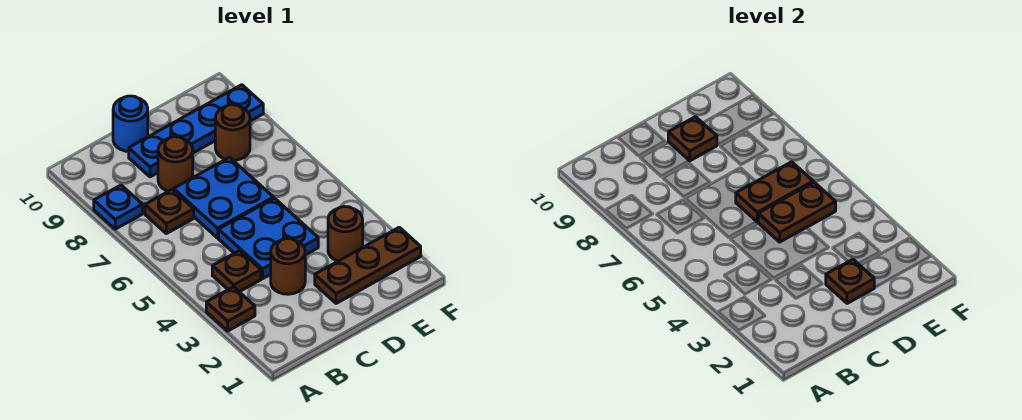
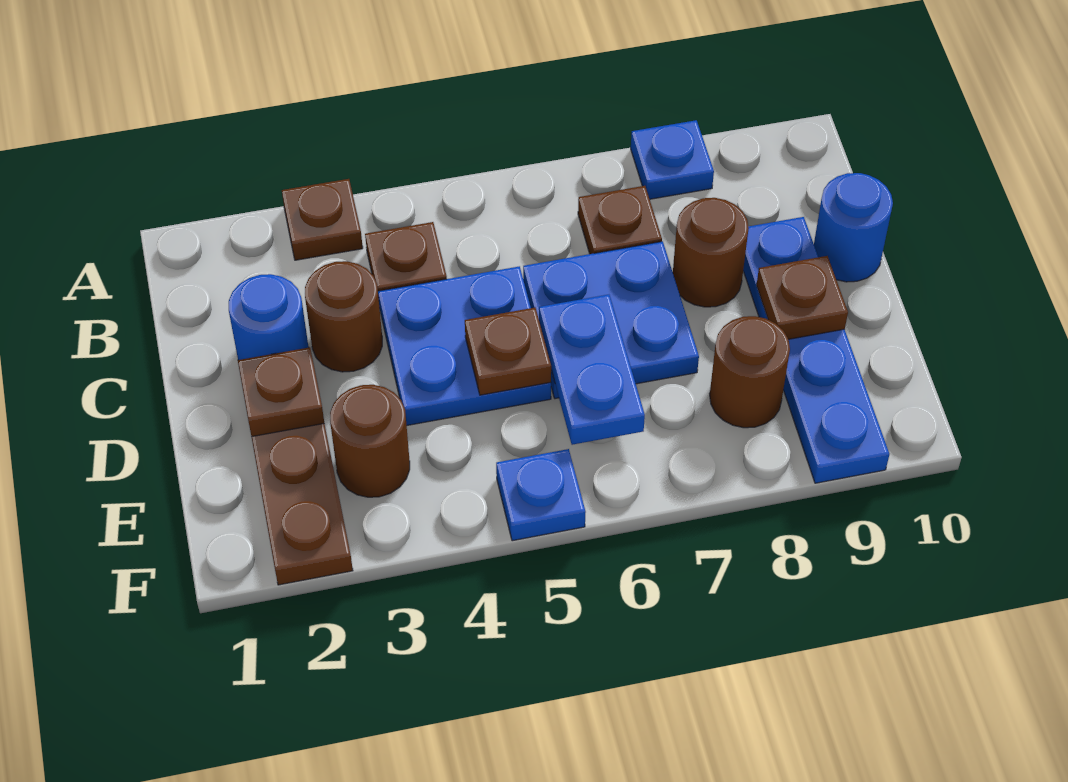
none -> blue 1x1 round brick [229,274,309,360]
brown 1x2 plate [758,182,836,242] -> brown 1x1 plate [465,308,551,395]
brown 1x2 plate [736,162,813,222] -> blue 1x2 plate [539,295,645,445]
none -> blue 1x1 plate [496,449,586,541]

